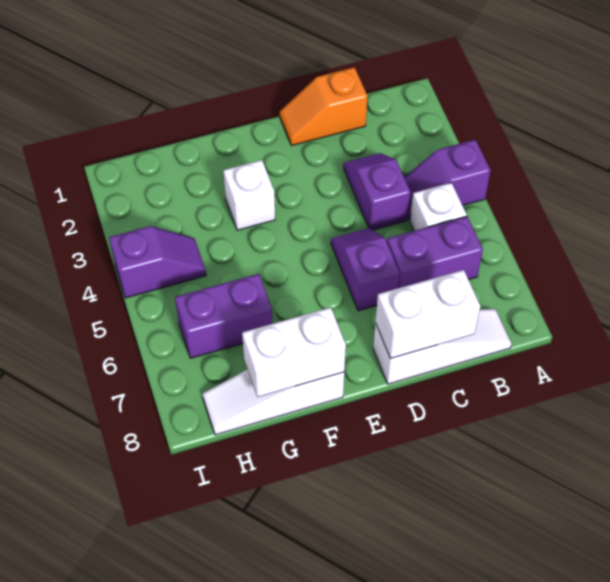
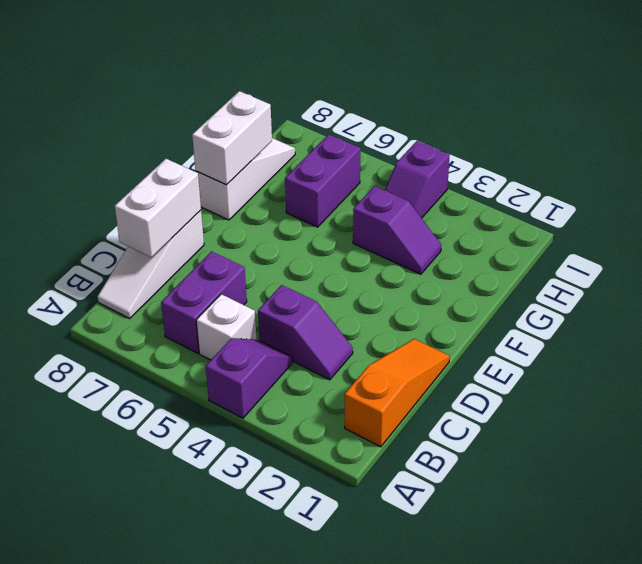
orange 1x2 slope [280,67,367,146] -> orange 1x3 slope [345,339,450,447]
purple 1x2 slope [331,228,400,311] -> purple 1x2 slope moved to [353,186,441,274]
white 1x1 brick [223,160,275,230] -> none

